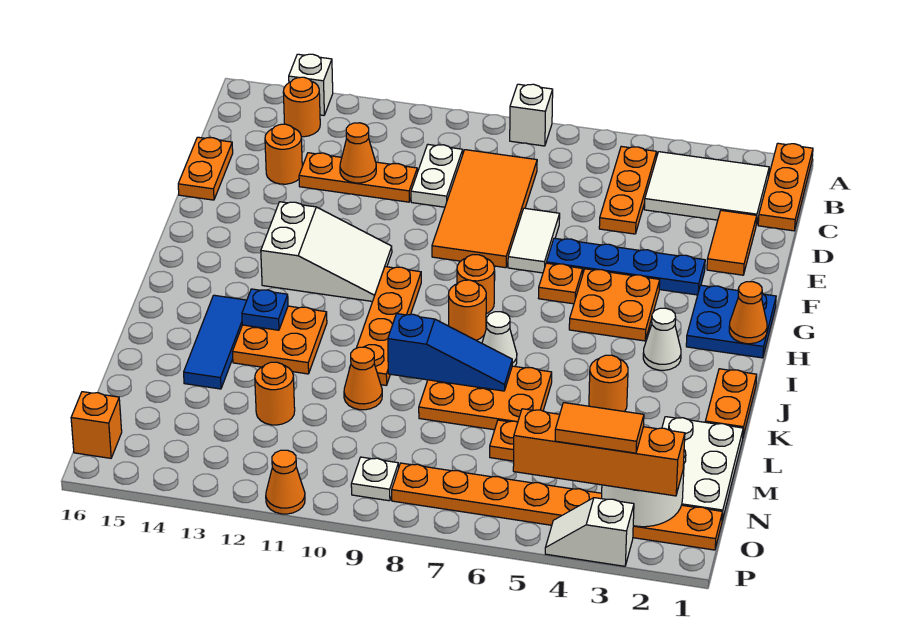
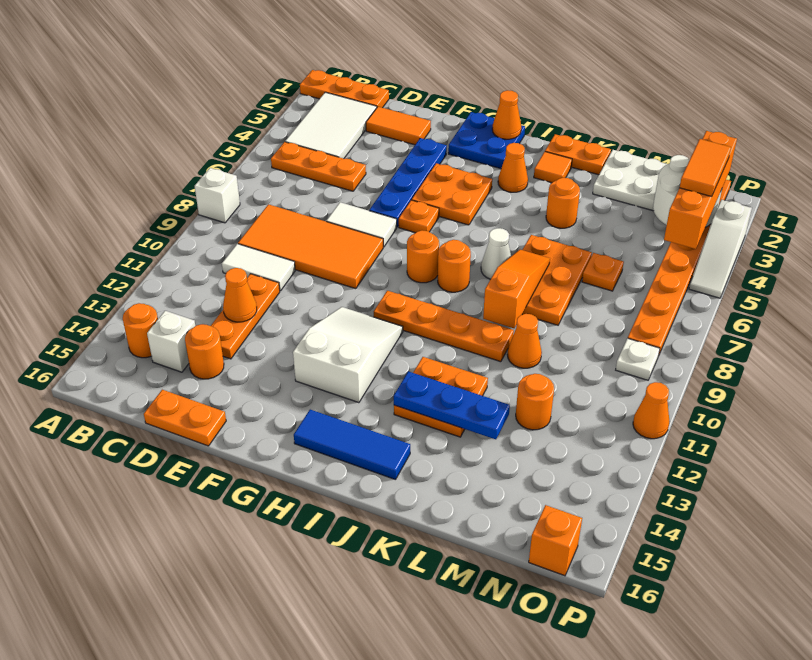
white 1x1 brick [289,54,333,115] -> white 1x1 brick moved to [147,311,195,372]
white 1x2 plate [411,145,463,207] -> white 1x2 tile [222,244,295,291]
white 1x1 cone [643,308,681,370] -> orange 1x1 cone [498,143,528,192]
none -> orange 1x1 tile [534,152,572,183]
blue 1x1 plate [242,289,288,330] -> blue 1x3 plate [394,371,510,439]
blue 1x3 tile [184,295,247,389] -> blue 1x3 tile moved to [294,410,410,480]
blue 1x3 slope [388,314,512,391] -> orange 1x3 slope [483,250,550,328]
white 1x2 slope [545,498,634,566] -> white 1x3 slope [689,200,752,298]

